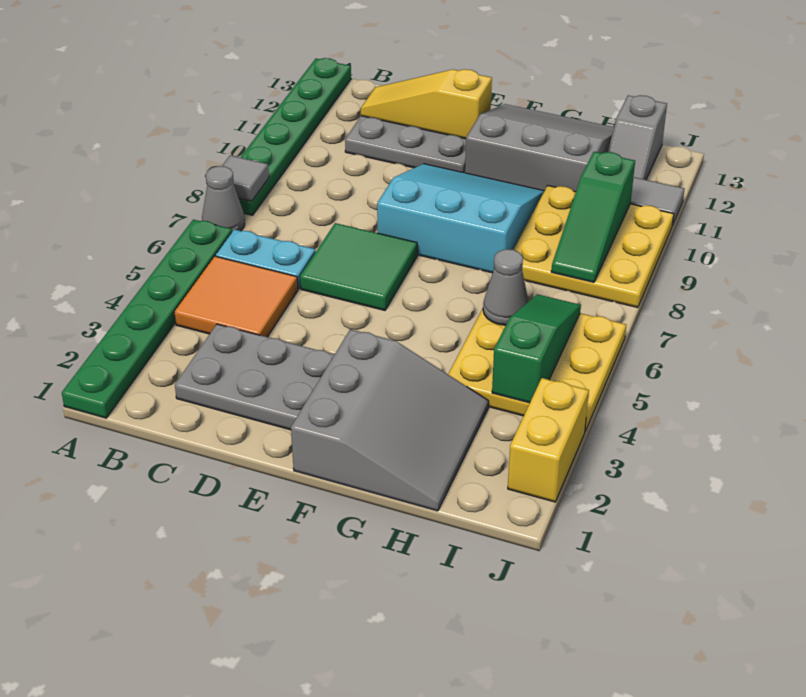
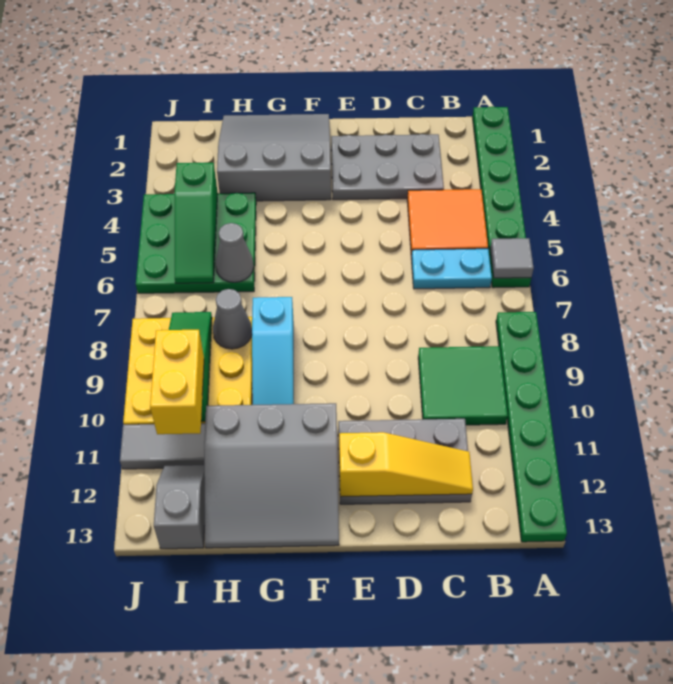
grey 1x1 cone [202,166,245,231] -> grey 1x1 cone moved to [213,289,252,349]
grey 1x1 tile [222,155,269,201] -> grey 1x1 tile moved to [490,238,534,278]
green 2x2 tile [300,223,417,310] -> green 2x2 tile moved to [418,346,508,425]
cyan 3x3 slope [377,164,544,273] -> cyan 1x3 slope [252,297,294,405]
grey 3x3 slope [291,329,489,511] -> grey 3x3 slope turned to [217,114,331,201]
yellow 3x3 plate [448,309,626,431] -> green 3x3 plate [136,193,256,293]
yellow 1x2 brick [508,378,589,502] -> yellow 1x2 brick moved to [150,330,204,434]

